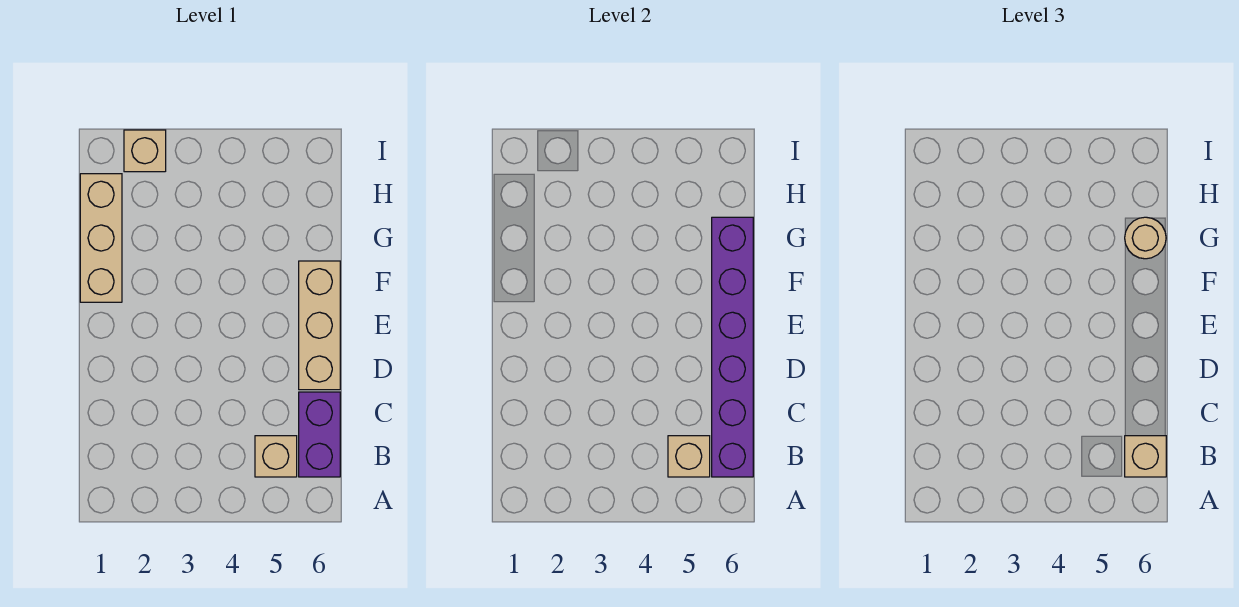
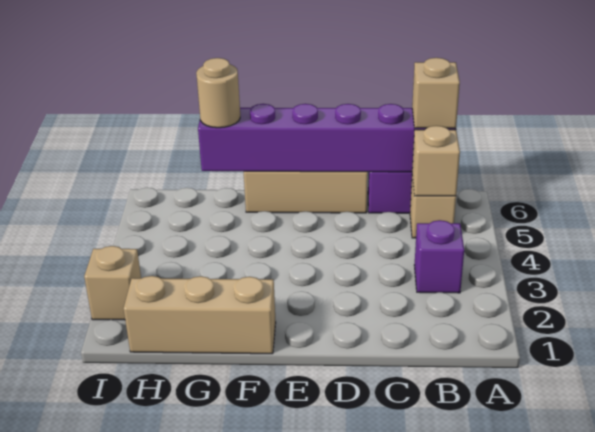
none -> purple 1x1 brick [414,220,464,293]

